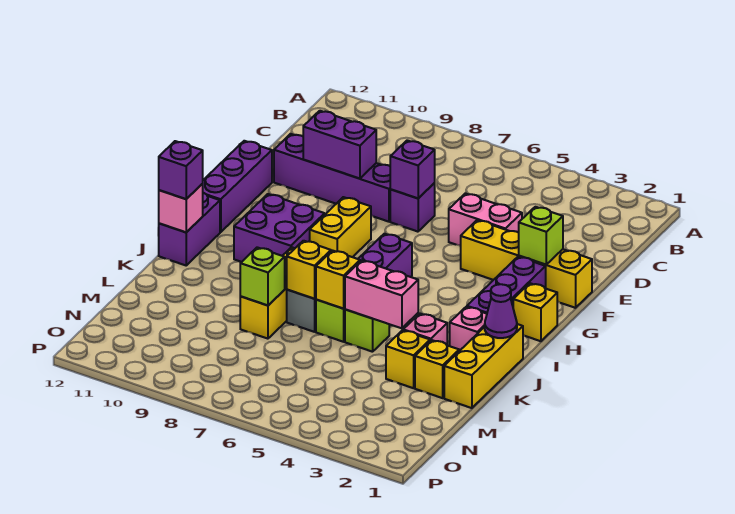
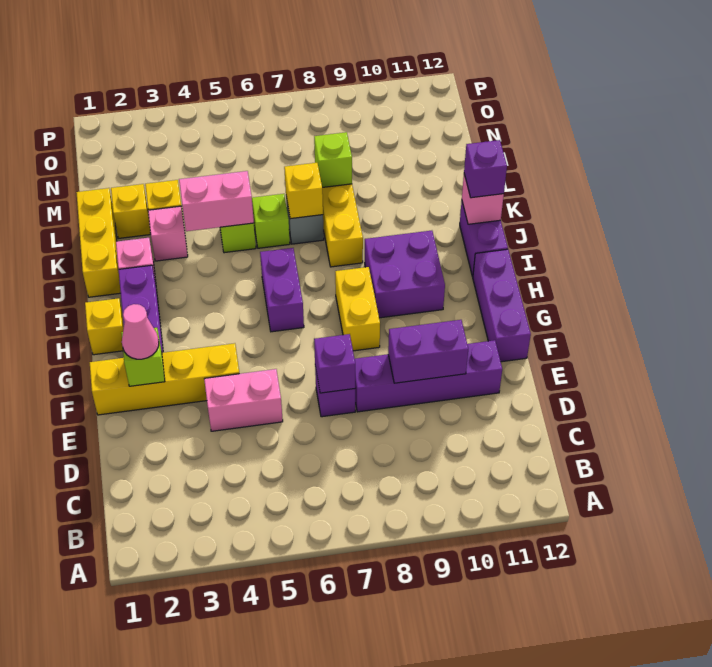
none -> pink 1x1 cone [122,304,159,359]
purple 1x1 cone [485,284,517,338] -> none
yellow 1x1 brick [316,251,360,309] -> none

